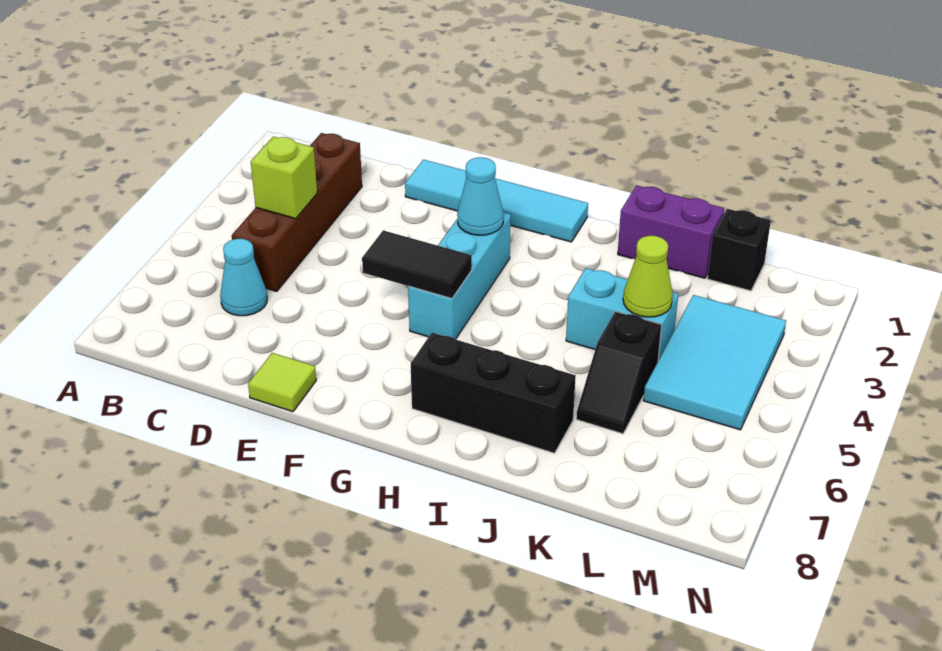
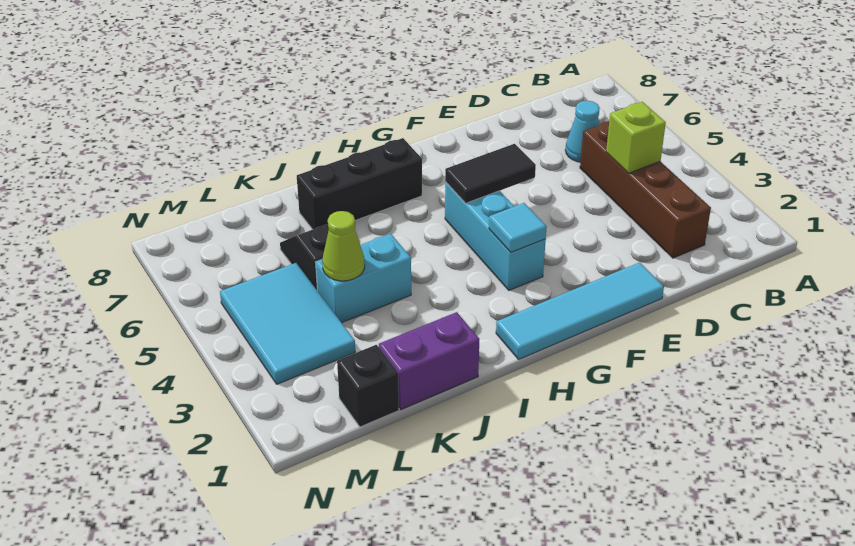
lime 1x1 tile [248,353,316,412] -> none
cyan 1x1 cone [457,157,503,235] -> cyan 1x1 tile [489,203,547,252]

